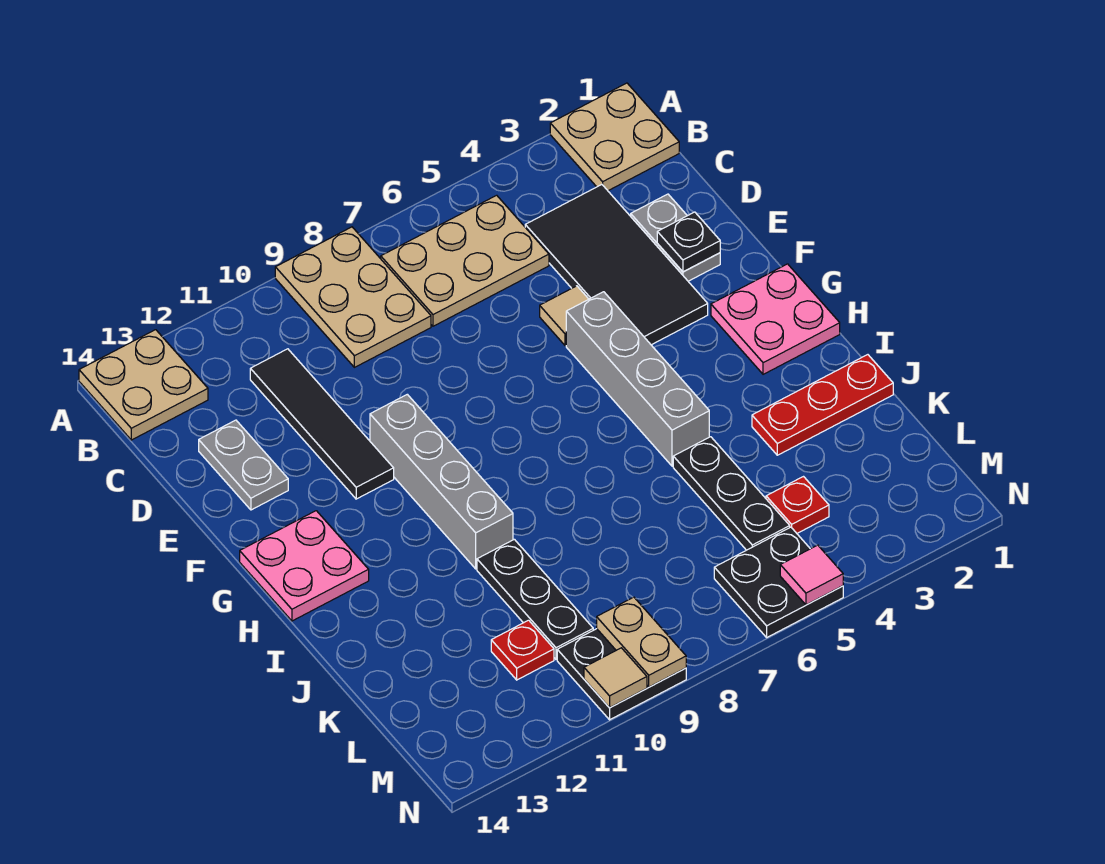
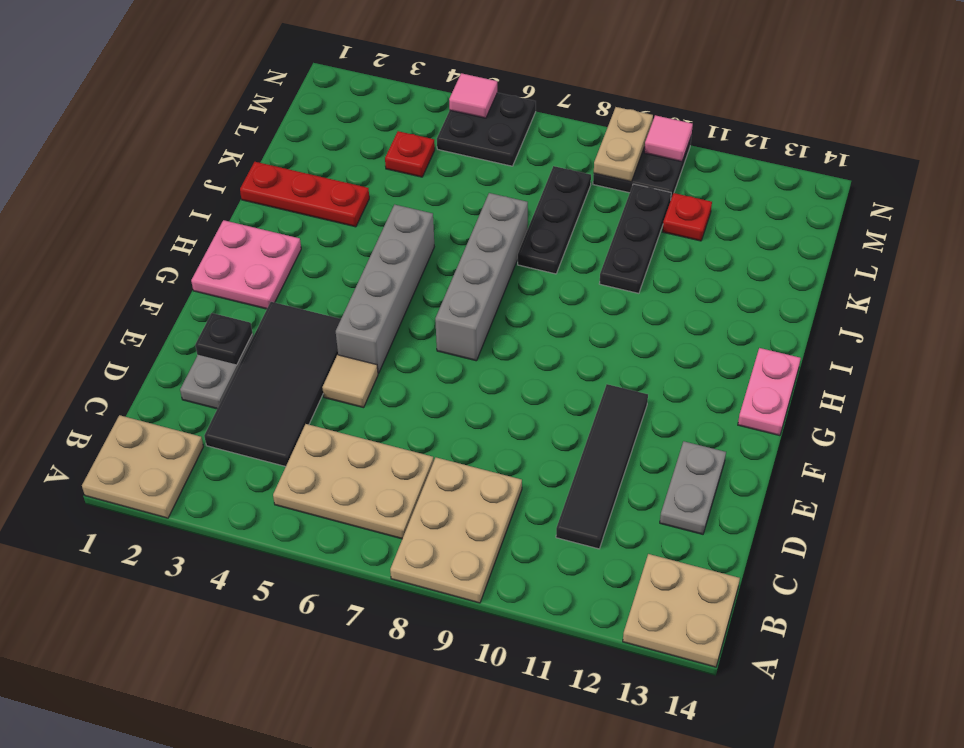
grey 1x4 brick [370,394,513,569] -> grey 1x4 brick moved to [435,193,528,361]
pink 2x2 plate [240,511,369,621] -> pink 1x2 plate [738,348,801,436]
black 1x3 plate [673,437,790,550] -> black 1x3 plate moved to [518,166,591,274]
tan 1x1 tile [584,648,647,708] -> pink 1x1 tile [644,115,693,162]

